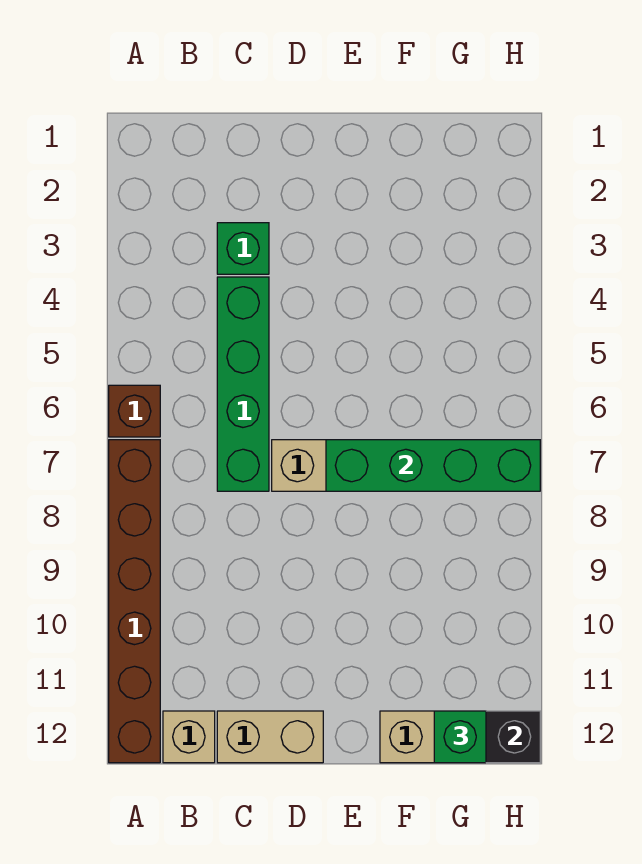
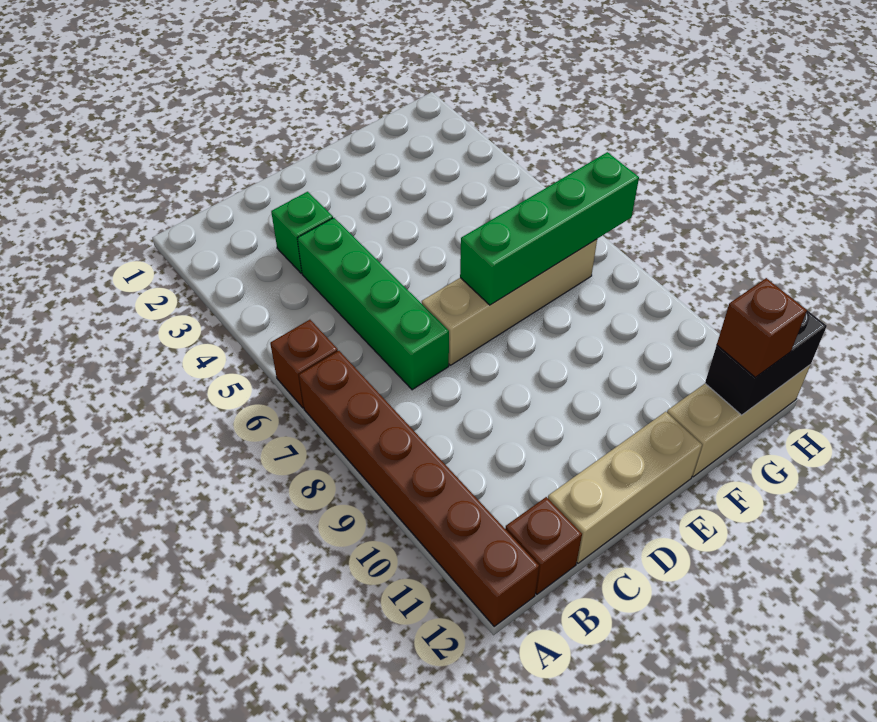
tan 1x1 brick [163,711,215,763] -> brown 1x1 brick [505,497,582,594]
tan 1x2 brick [217,711,323,763] -> tan 1x3 brick [548,412,702,563]
green 1x1 brick [434,711,486,763] -> brown 1x1 brick [717,278,807,377]

